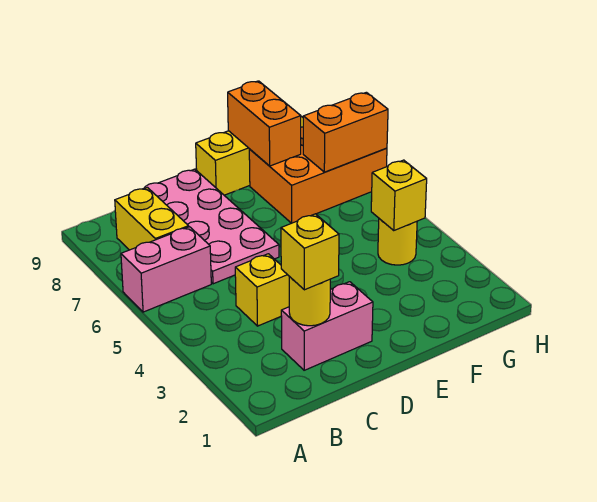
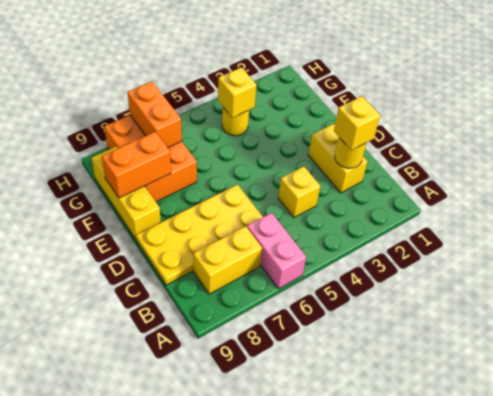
pink 1x2 brick [281,282,373,370] -> yellow 1x2 brick [308,124,368,193]
pink 2x4 plate [143,169,279,284] -> yellow 2x4 plate [136,185,263,285]

